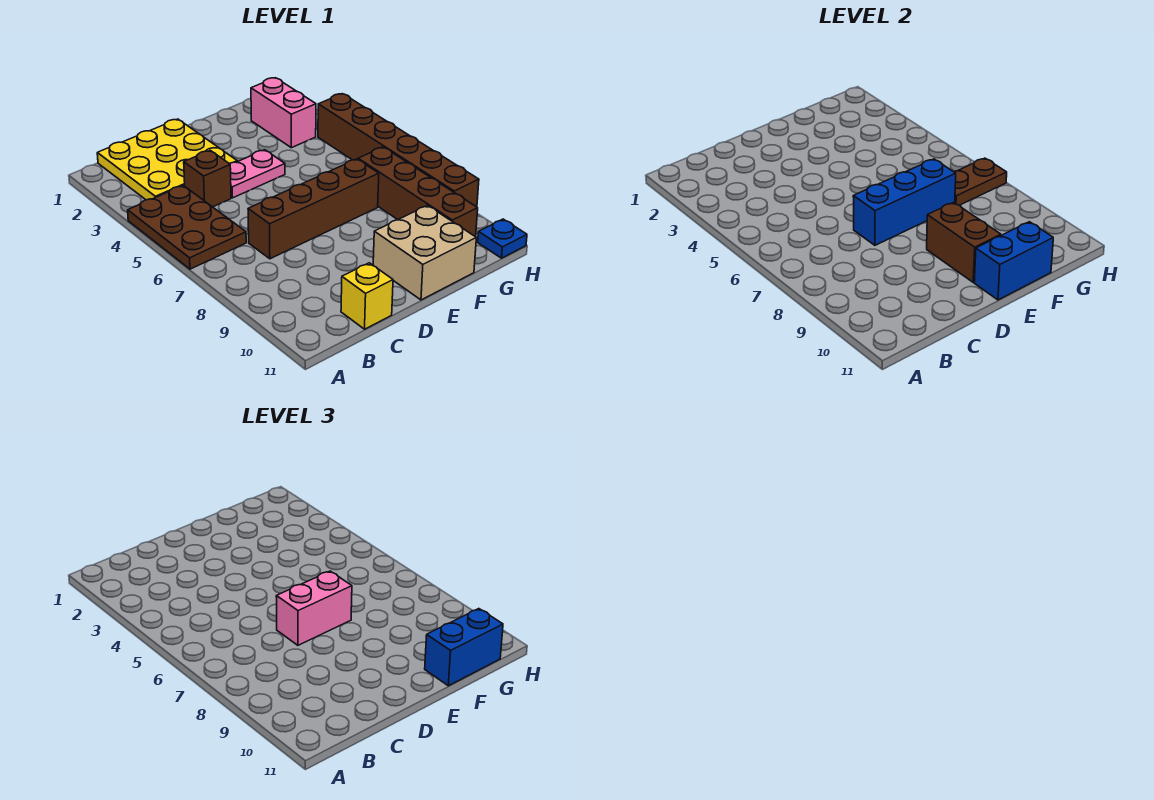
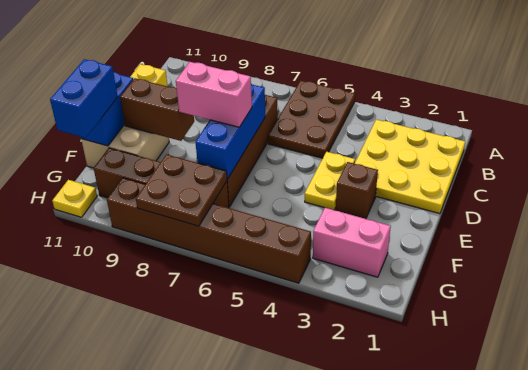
brown 2x3 plate [128,186,246,269] -> brown 2x3 plate turned to [268,81,355,158]
brown 1x1 brick [184,150,231,207] -> brown 1x1 brick moved to [336,162,378,219]
pink 1x2 plate [229,150,285,198] -> yellow 1x2 plate [305,152,355,210]
pink 1x2 brick [276,571,352,645] -> pink 1x2 brick turned to [176,62,252,127]
brown 1x2 plate [954,158,1007,205] -> brown 2x2 plate [136,154,227,226]
blue 1x1 plate [478,219,527,258] -> yellow 1x1 plate [52,180,97,217]

